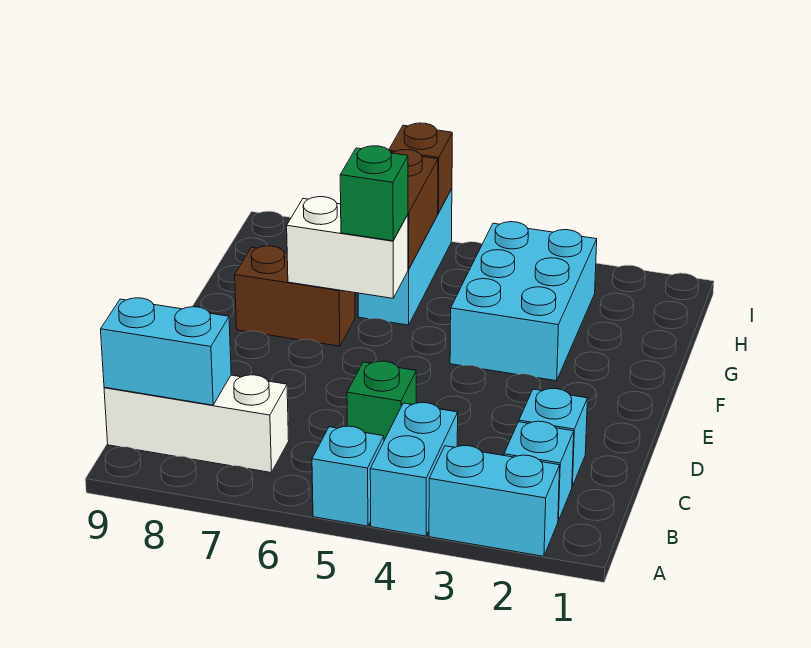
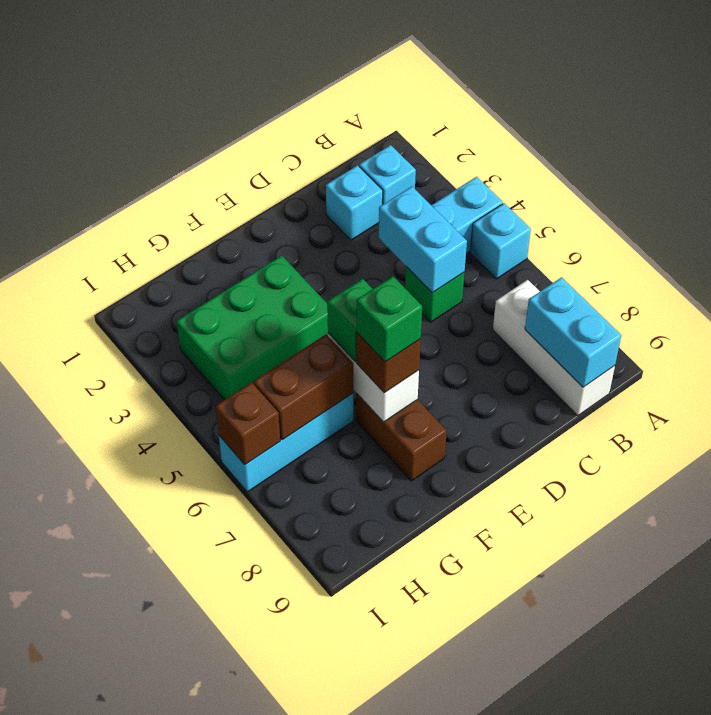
cyan 1x2 brick [429,446,560,556] -> cyan 1x2 brick moved to [379,187,467,293]
cyan 2x3 brick [450,222,597,381] -> green 2x3 brick [177,255,328,400]
none -> brown 1x1 brick [357,333,421,393]
none -> green 1x1 brick [357,276,422,362]

